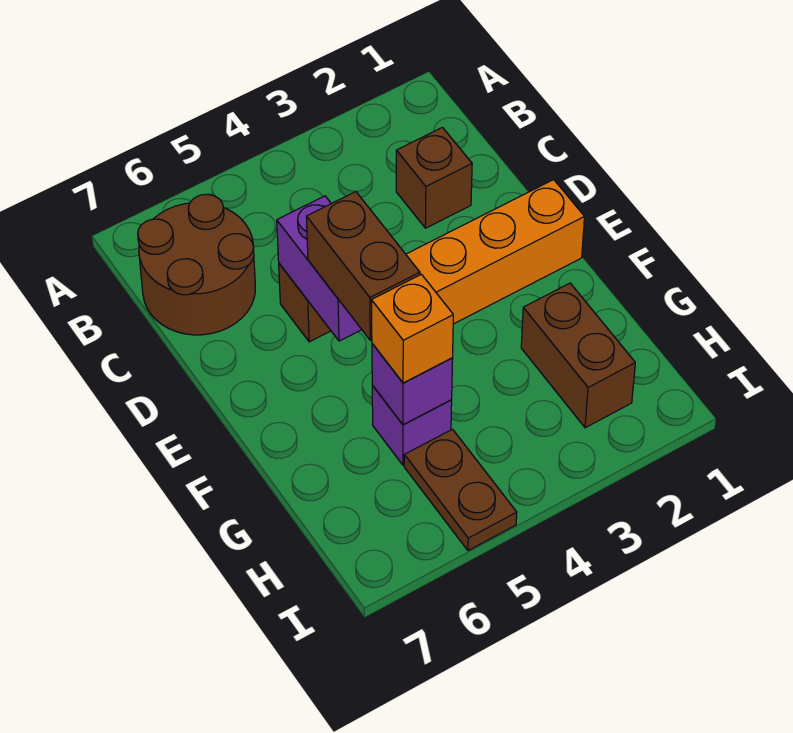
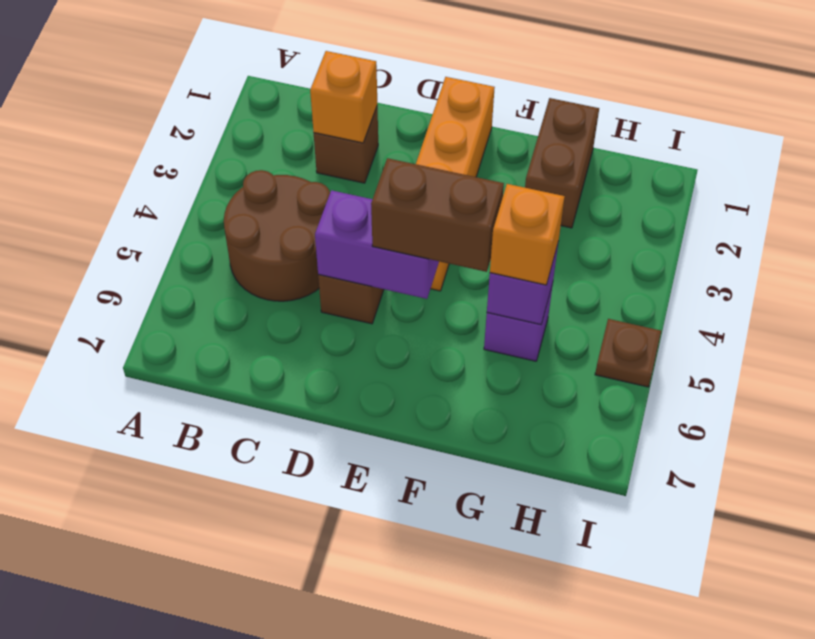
brown 2x2 round brick [138,194,255,335] -> brown 2x2 round brick moved to [224,170,330,301]
none -> orange 1x1 brick [310,51,377,143]
brown 1x2 brick [521,283,635,428] -> brown 1x2 brick turned to [525,98,599,228]
brown 1x2 plate [404,429,517,551] -> brown 1x1 plate [595,319,661,387]

